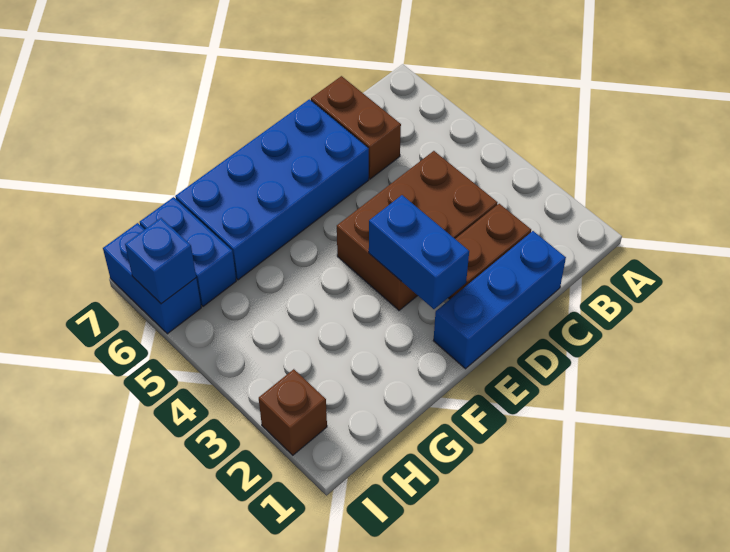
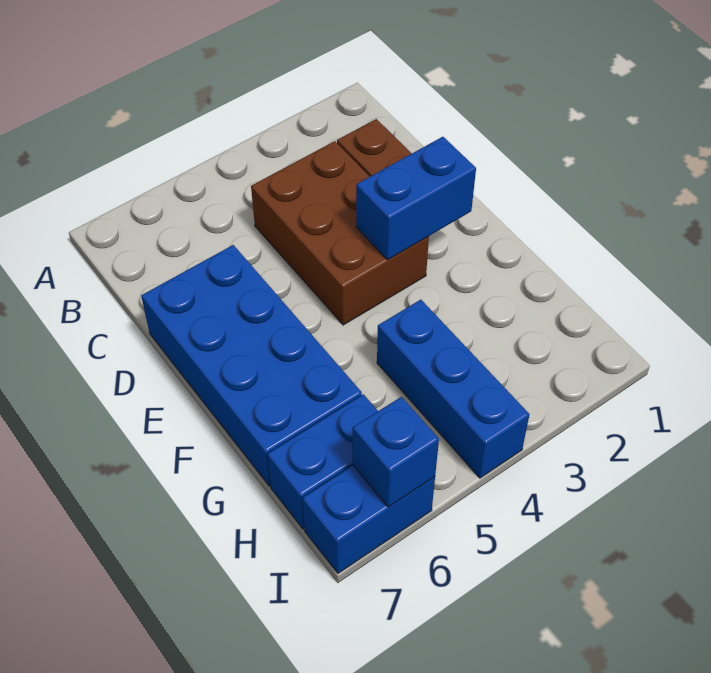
blue 1x3 brick [433,231,566,369] -> blue 1x3 brick moved to [377,300,529,478]
brown 1x2 brick [311,76,401,179] -> none
brown 1x1 brick [259,369,327,455] -> none

